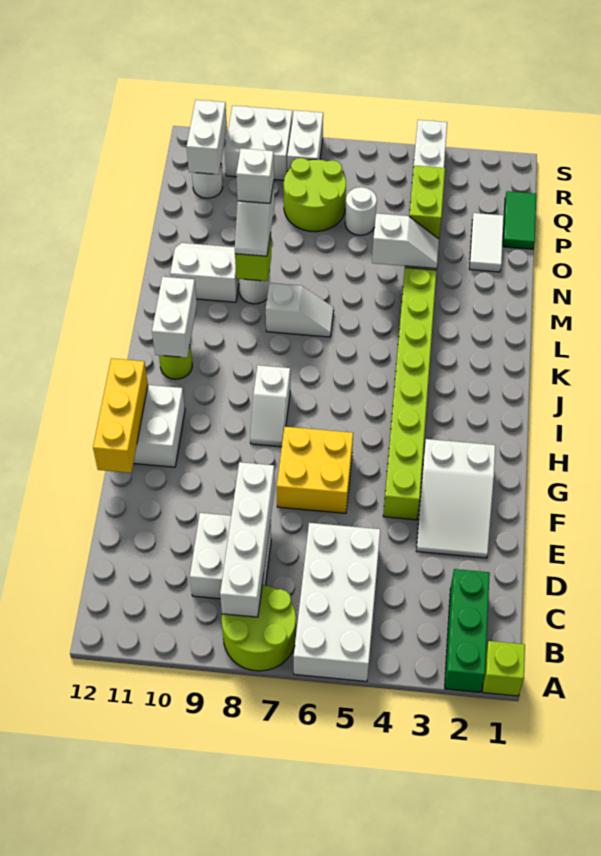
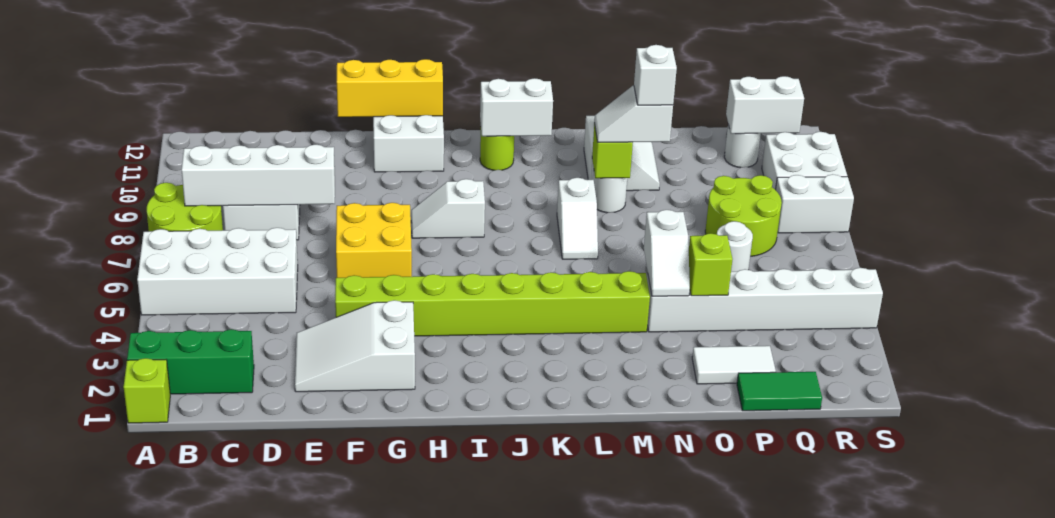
lime 1x2 brick [409,165,445,239] -> lime 1x1 brick [689,233,733,296]

